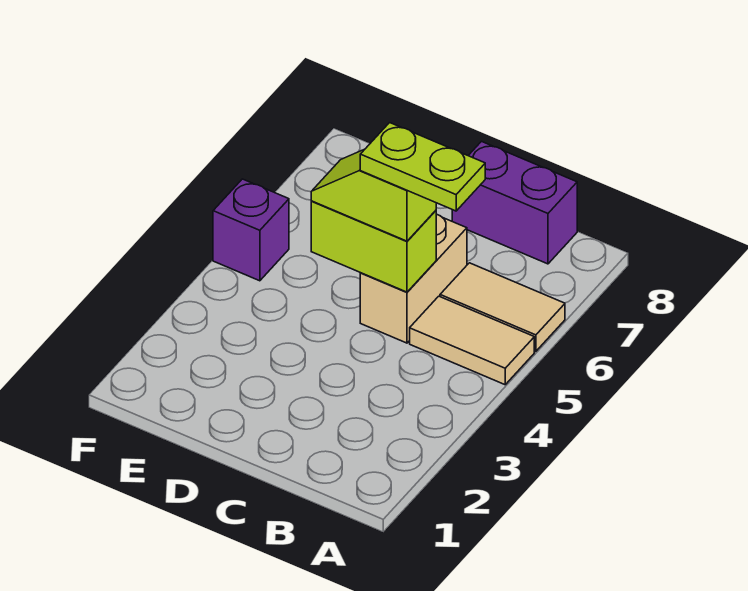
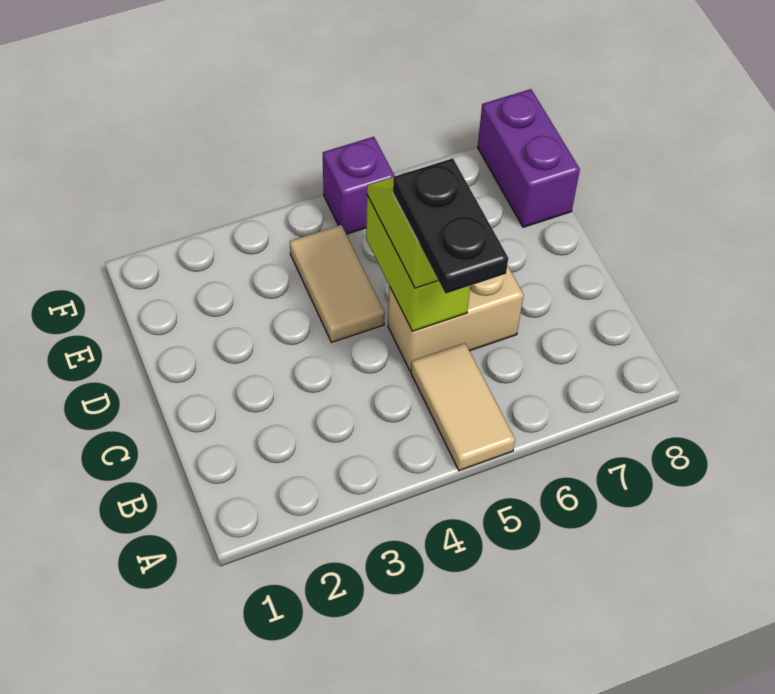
tan 1x2 tile [440,263,565,351] -> tan 1x2 tile moved to [290,225,385,342]
lime 1x2 plate [360,123,485,211] -> black 1x2 plate [393,158,508,294]
purple 1x2 brick [452,141,577,264] -> purple 1x2 brick moved to [478,89,580,227]

